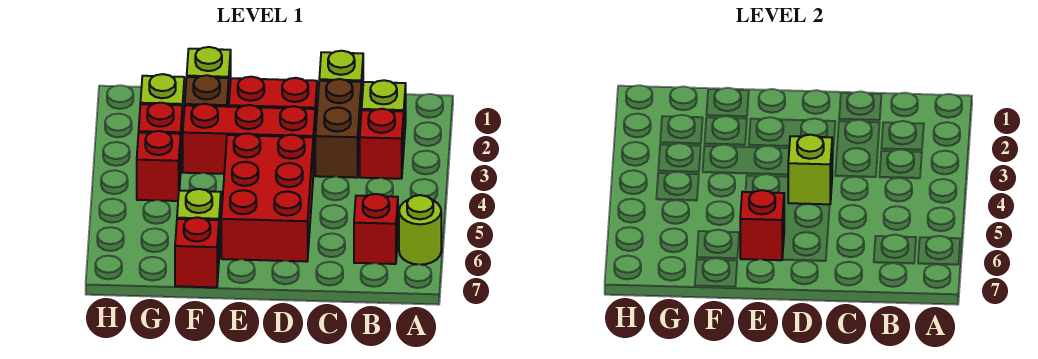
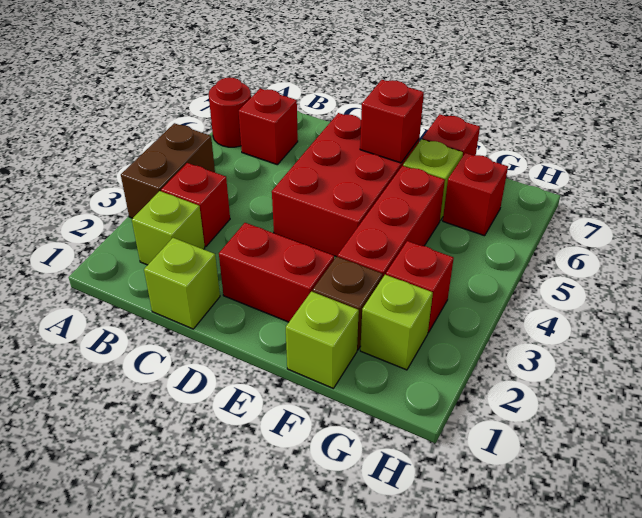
lime 1x1 round brick [399,195,441,265] -> red 1x1 round brick [209,78,251,147]
brown 1x2 brick [315,79,361,178] -> brown 1x2 brick moved to [121,123,215,218]
red 1x3 brick [183,104,315,174] -> red 1x3 brick turned to [338,166,445,278]
lime 1x1 brick [788,135,832,204] -> none
red 1x1 brick [137,131,181,201] -> red 1x1 brick moved to [443,153,508,236]

